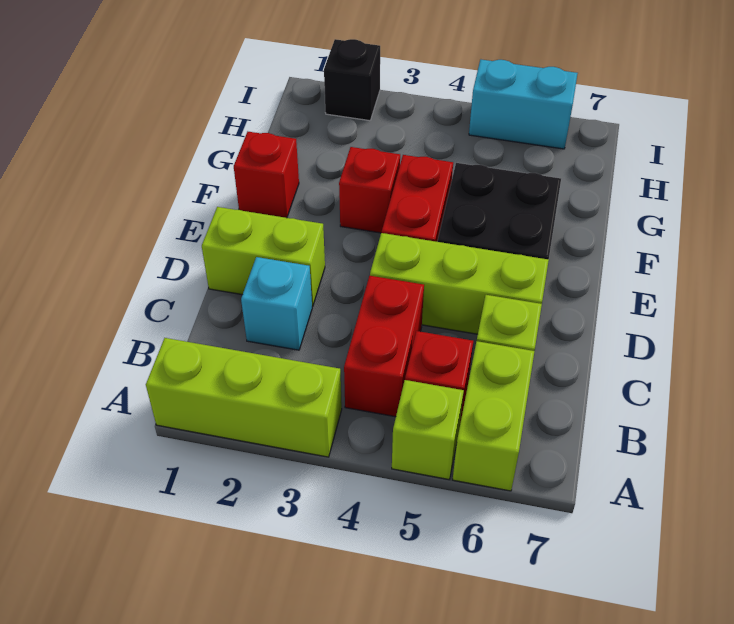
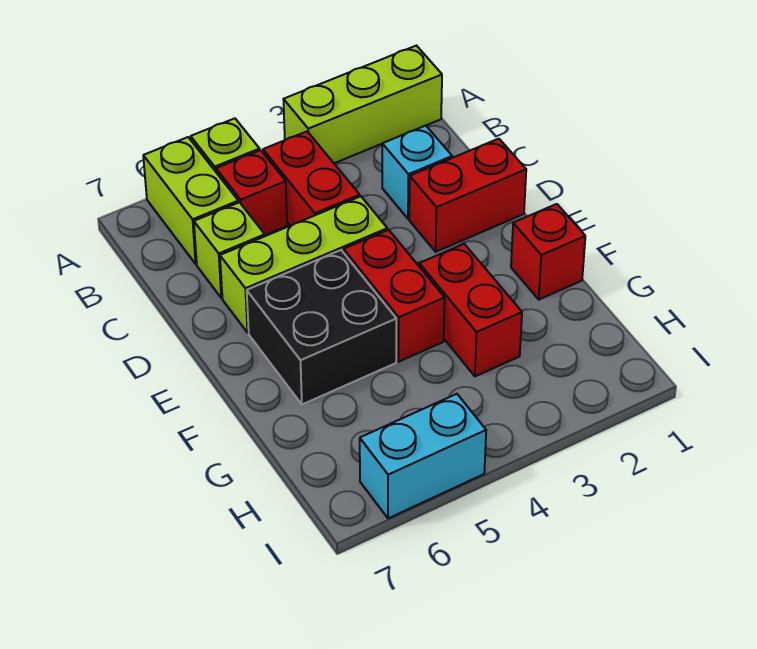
lime 1x2 brick [202,207,325,306] -> red 1x2 brick [409,139,526,252]
red 1x1 brick [339,147,400,233] -> red 1x2 brick [419,244,522,376]
black 1x1 brick [324,39,380,121] -> none

